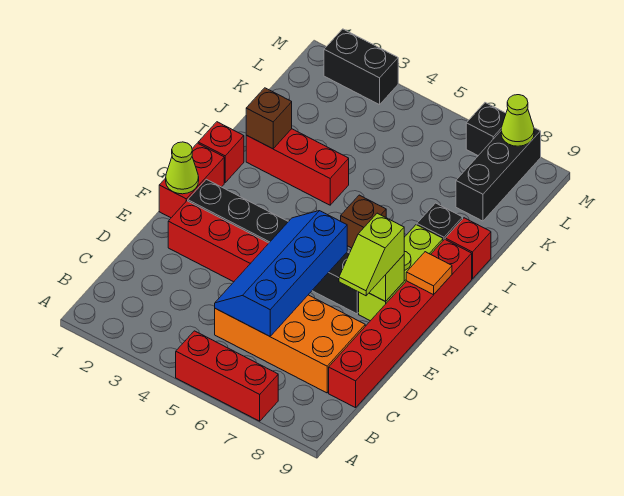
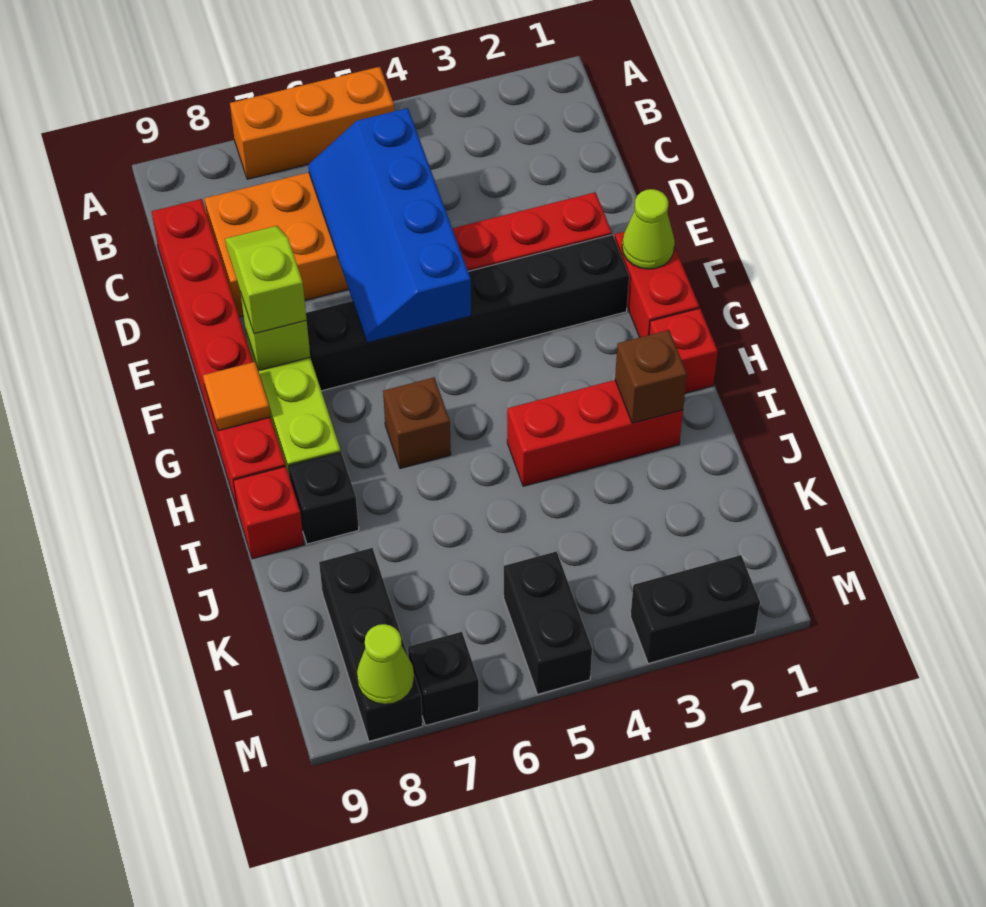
red 1x3 brick [176,331,278,421] -> orange 1x3 brick [230,67,394,179]
blue 2x4 slope [215,211,347,336] -> blue 2x4 slope turned to [308,108,471,343]
none -> black 1x2 brick [504,551,592,694]

